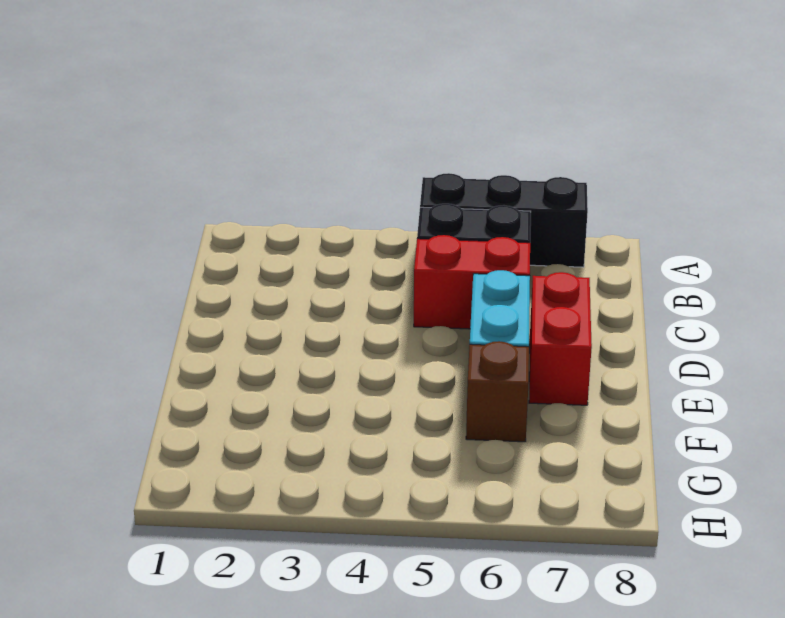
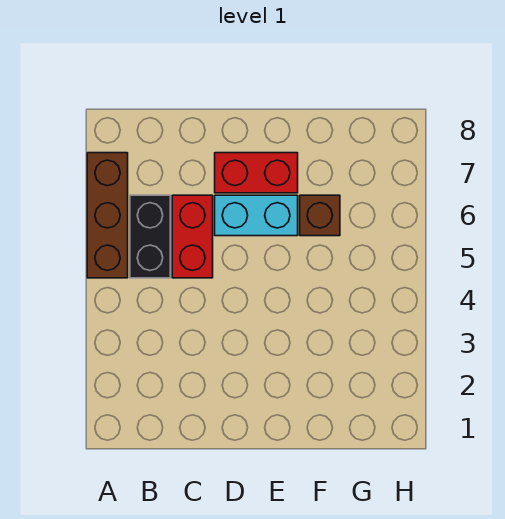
black 1x3 brick [420,173,588,267] -> brown 1x3 brick [87,153,128,278]

